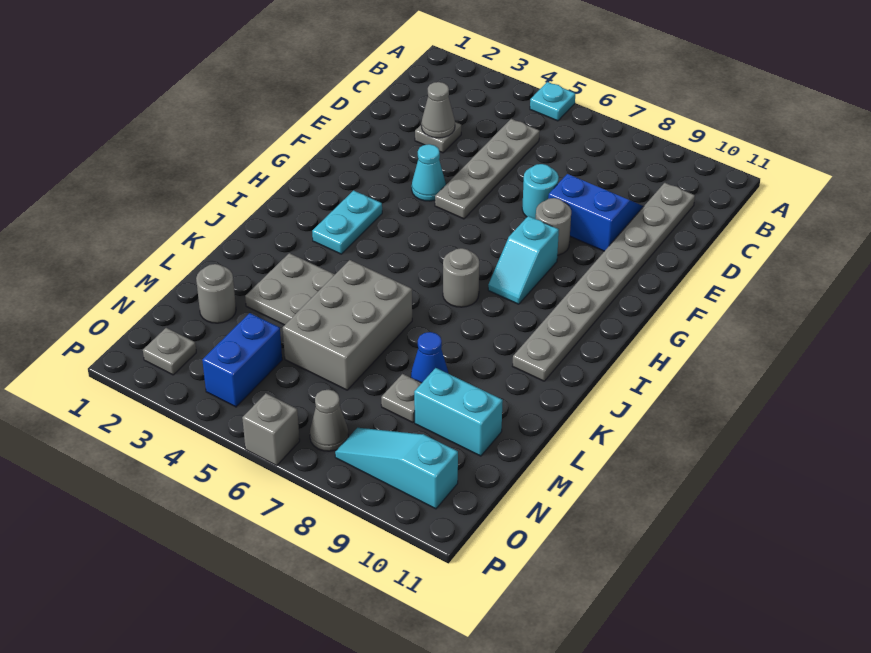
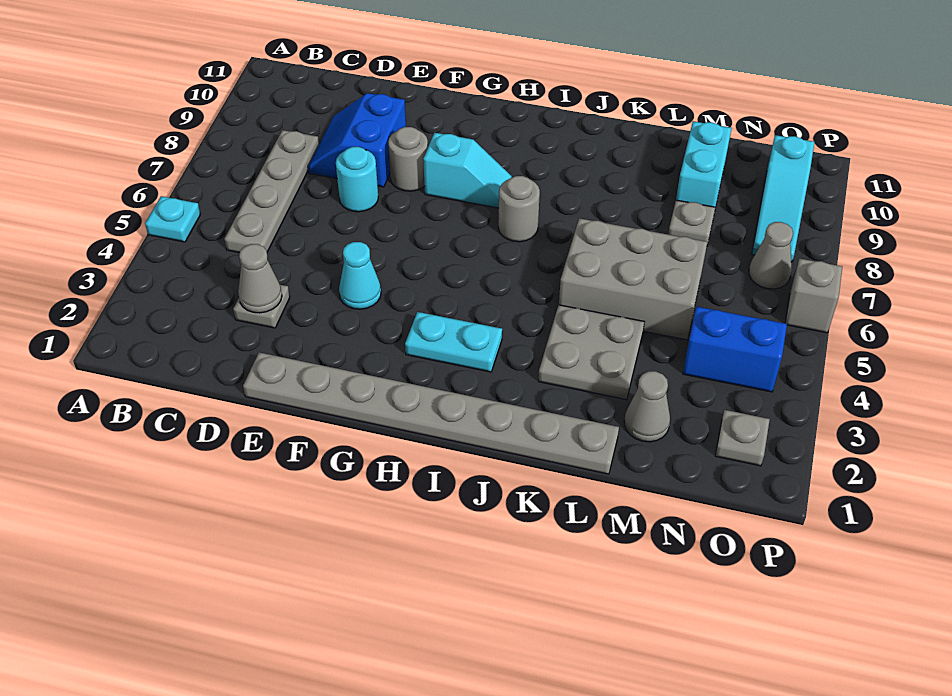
grey 1x4 plate [435,119,540,219] -> grey 1x4 plate turned to [225,130,319,253]
grey 1x8 plate [513,183,695,381] -> grey 1x8 plate moved to [243,352,619,474]
blue 1x1 cone [411,332,449,383] -> none
grey 1x1 round brick [196,264,236,323] -> grey 1x1 cone [624,371,670,442]

